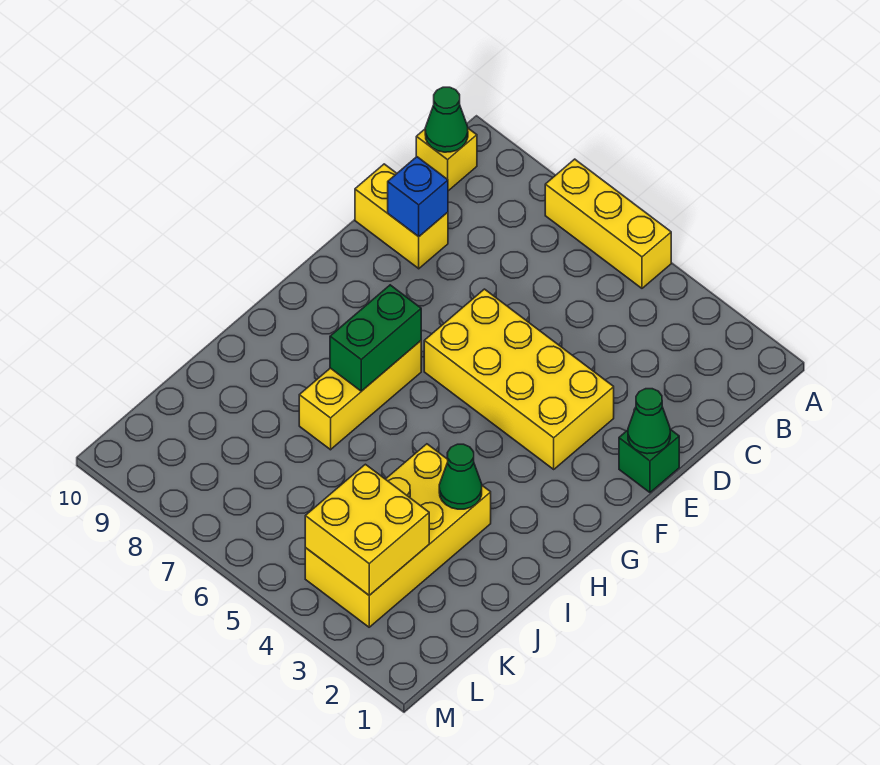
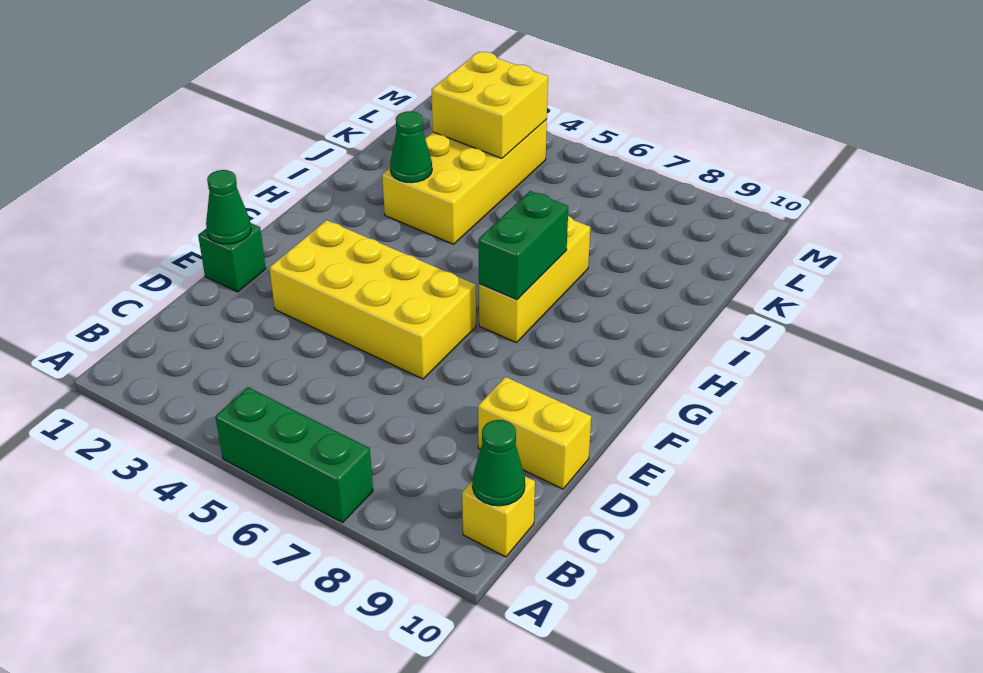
yellow 1x3 brick [545,159,671,288] -> green 1x3 brick [215,387,373,523]
blue 1x1 brick [388,157,448,237] -> none

